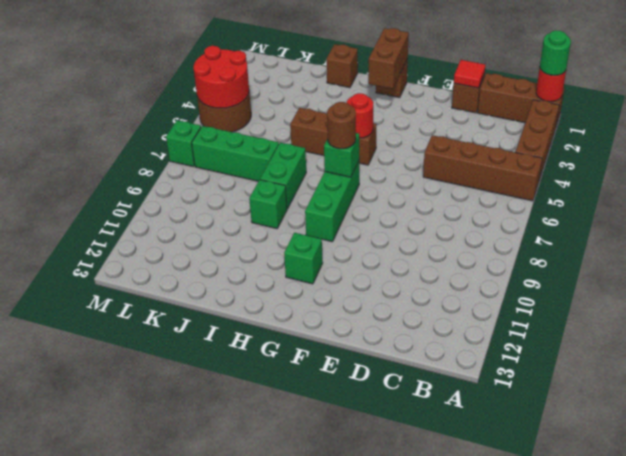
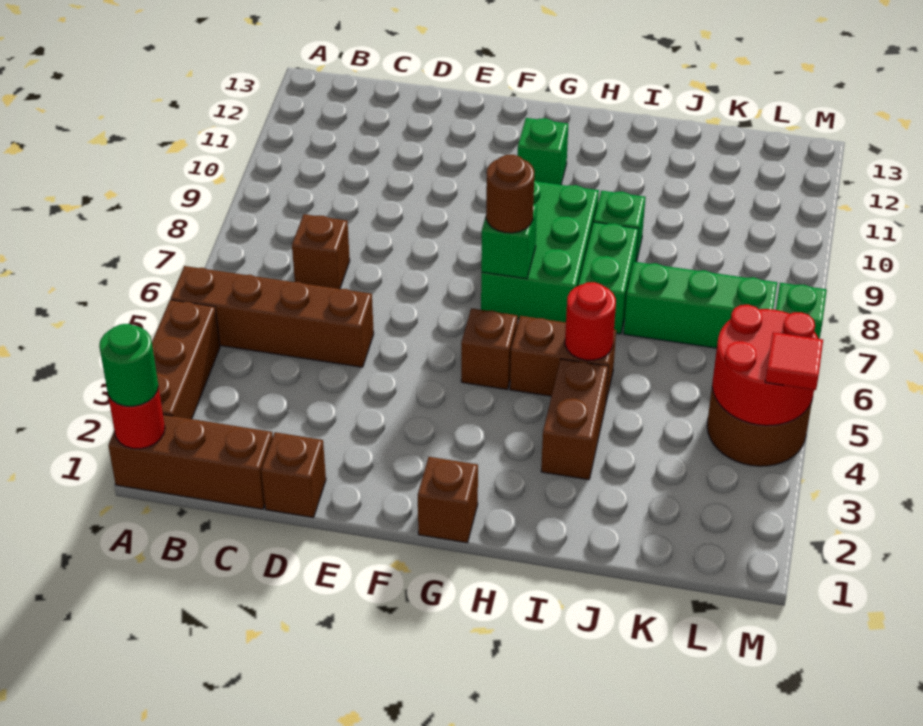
red 1x1 tile [454,60,485,88] -> red 1x1 tile moved to [765,332,823,390]
brown 1x2 brick [368,28,409,89] -> brown 1x2 brick moved to [541,359,608,480]
red 1x1 round brick [347,93,373,138] -> red 1x1 round brick moved to [565,282,616,360]
green 1x3 brick [305,161,359,242] -> green 2x3 brick [481,180,599,322]
brown 1x1 brick [326,44,358,88] -> brown 1x1 brick moved to [292,214,350,289]

